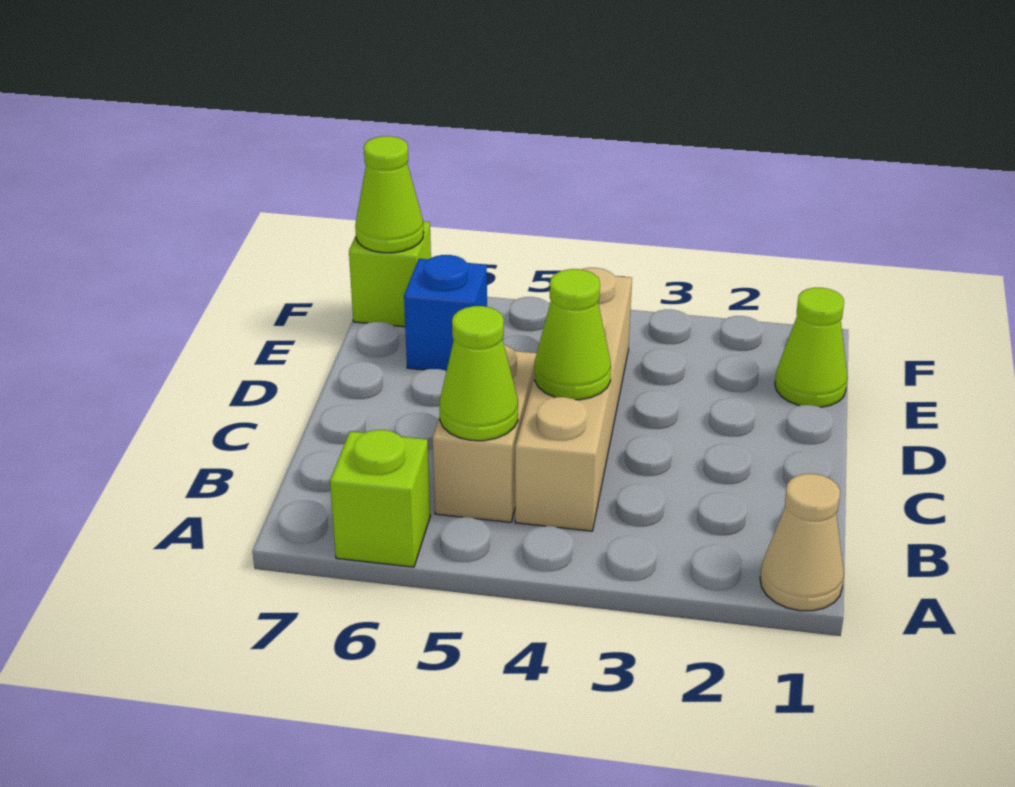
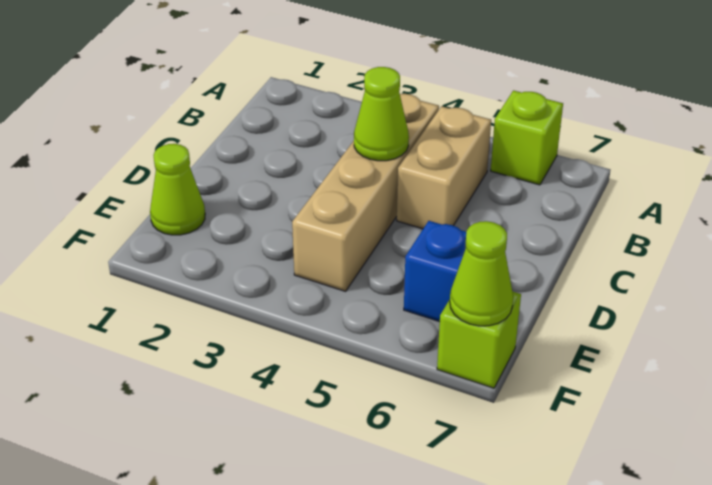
tan 1x1 cone [760,474,844,611] -> none
lime 1x1 cone [439,306,518,441] -> none

